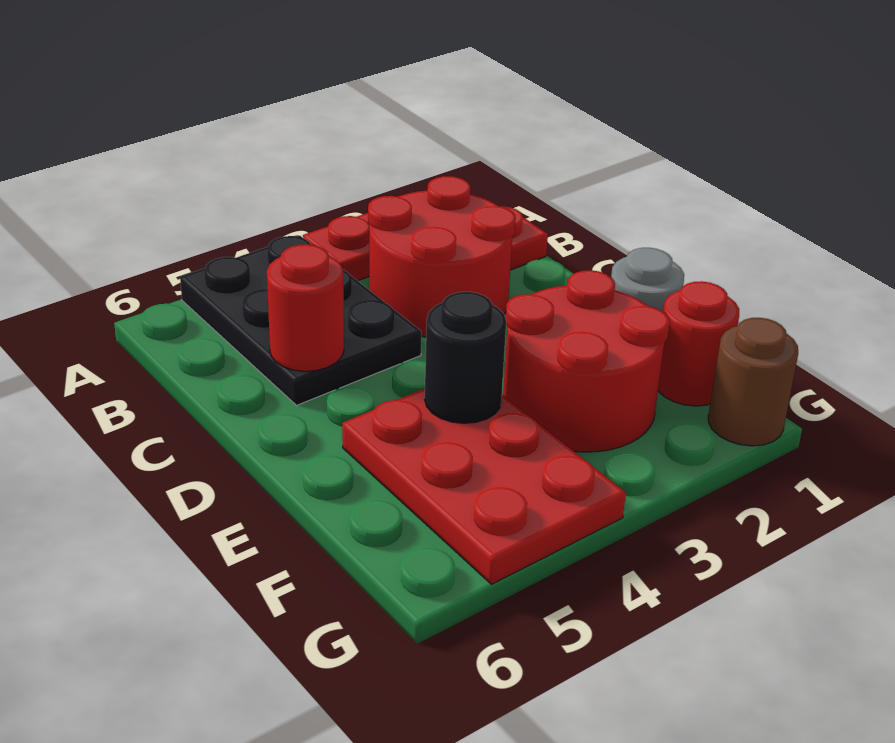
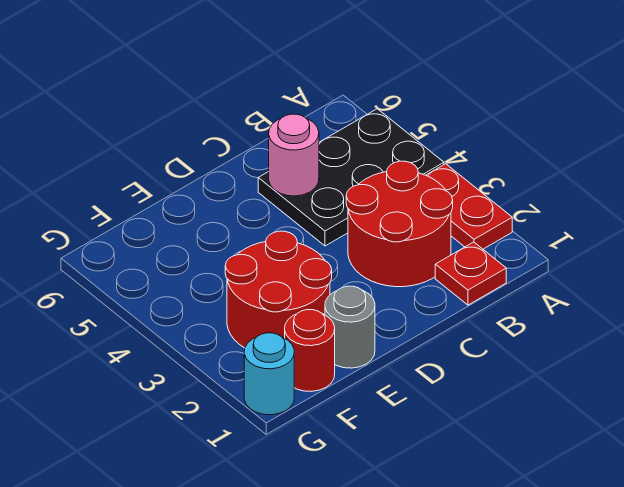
red 1x1 round brick [267,244,344,371] -> pink 1x1 round brick [269,114,319,196]
red 2x3 plate [342,389,626,584] -> none
black 1x1 round brick [425,292,506,423] -> none
brown 1x1 round brick [708,318,798,446] -> cyan 1x1 round brick [244,333,294,415]

